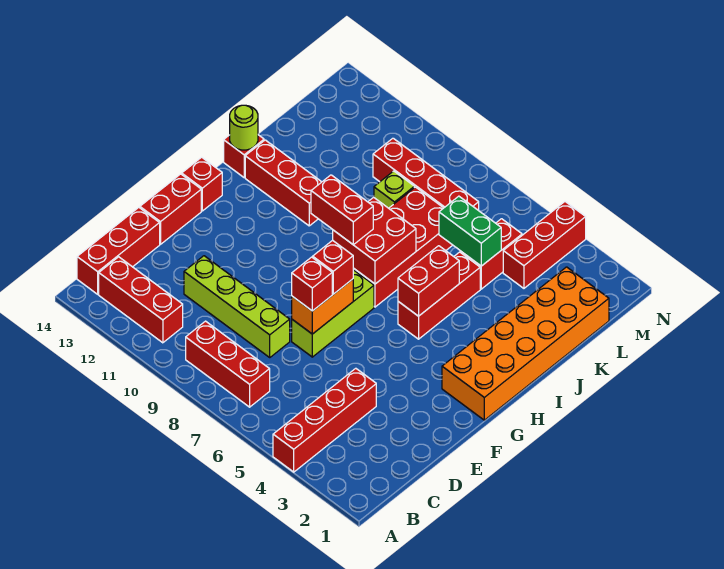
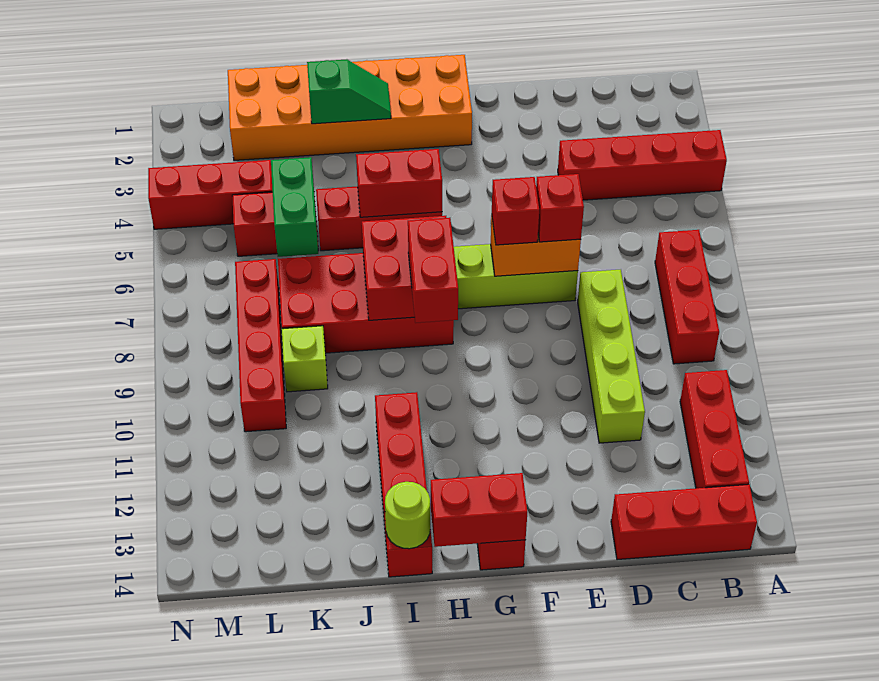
red 1x2 brick [140,174,201,244] -> red 1x2 brick moved to [431,473,527,547]
none -> green 1x2 slope [307,59,391,124]

